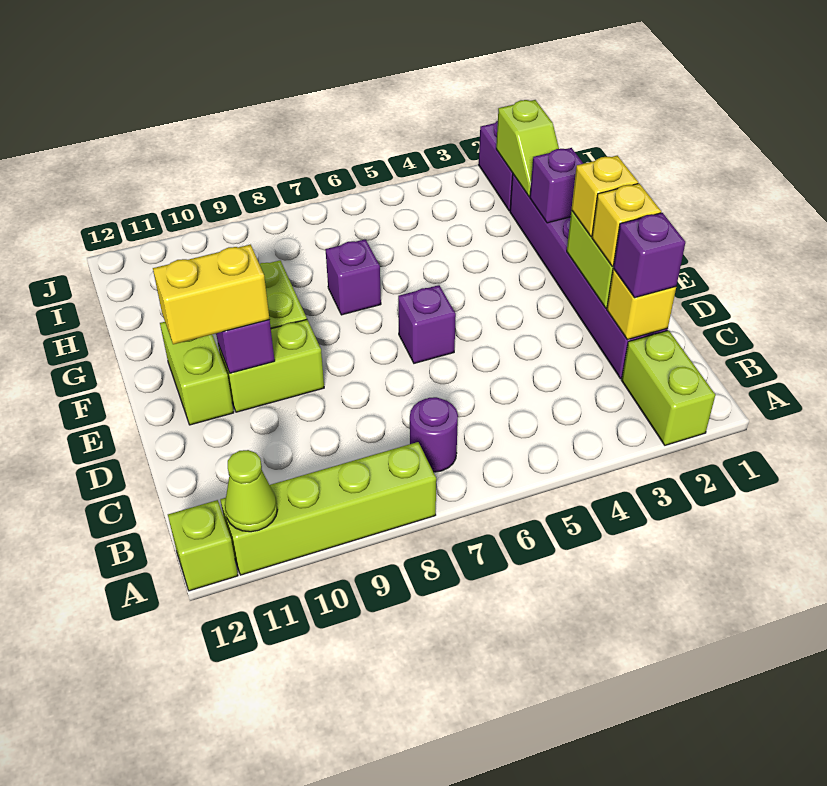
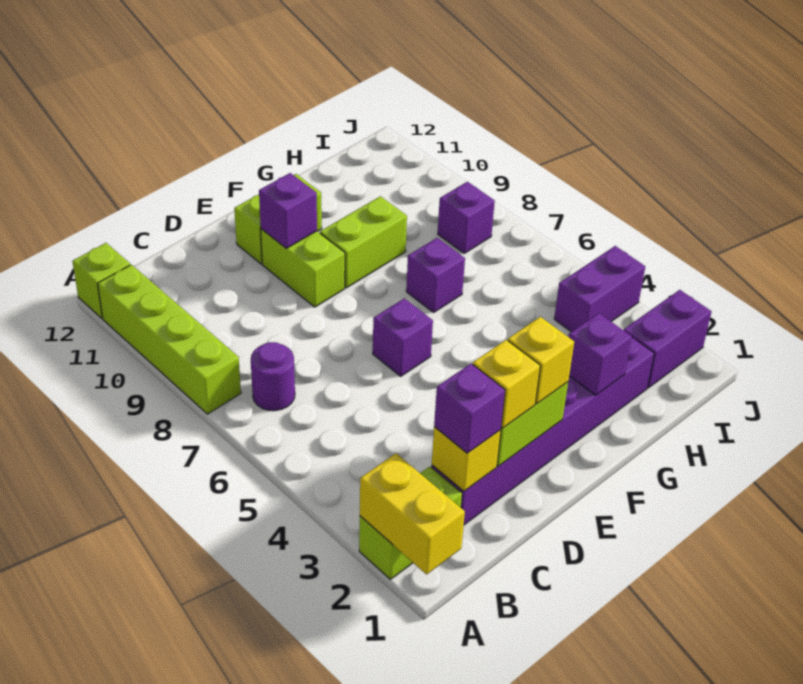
lime 1x1 cone [225,450,278,532] -> none
yellow 1x2 brick [153,245,270,344] -> yellow 1x2 brick moved to [360,454,465,574]
lime 1x2 slope [496,100,559,197] -> none
none -> purple 1x2 brick [554,246,645,332]
none -> purple 1x1 brick [438,182,495,253]

